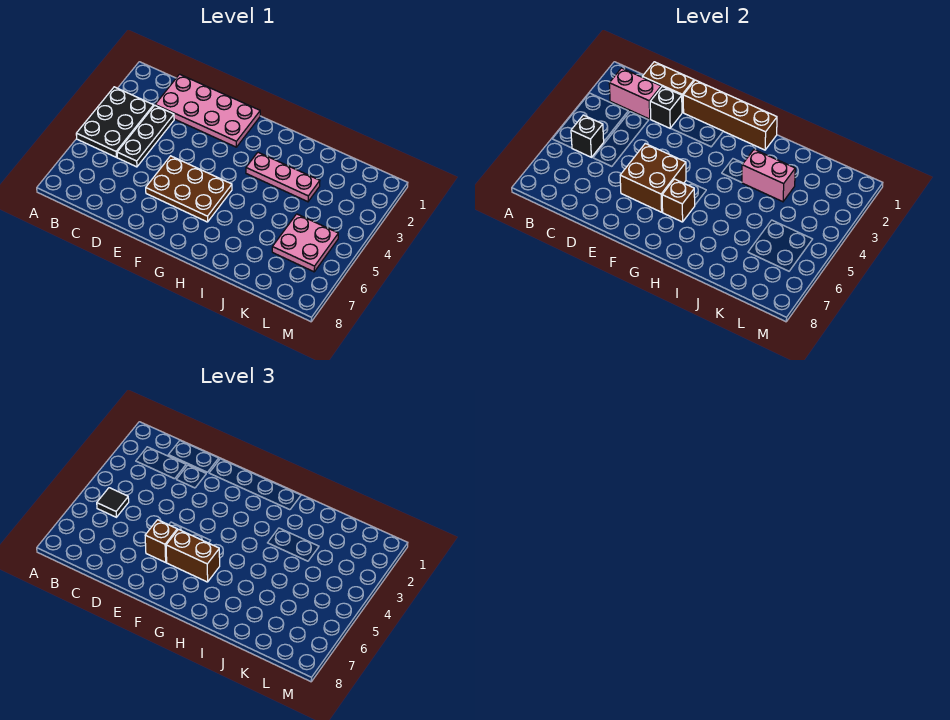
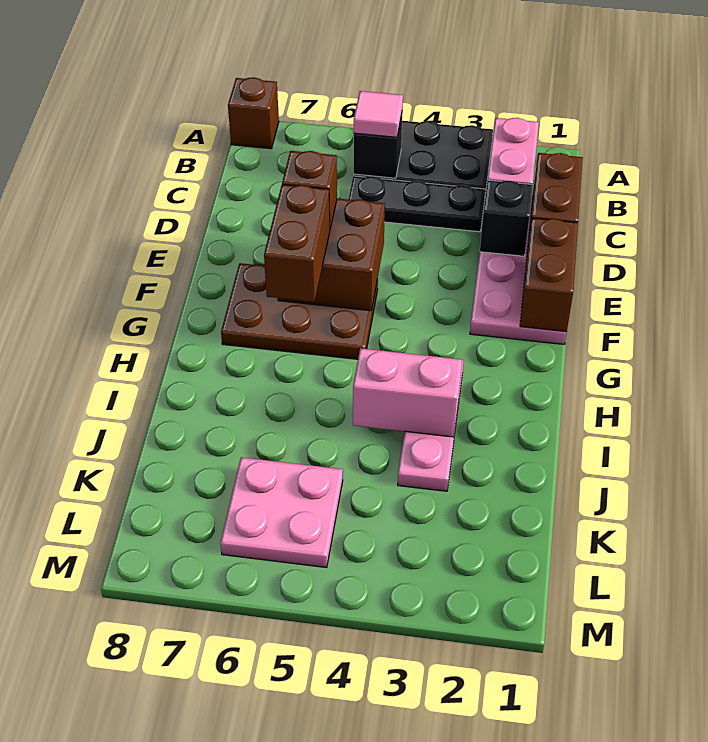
black 1x1 tile [97,488,129,517] -> pink 1x1 tile [354,91,403,137]
brown 1x4 brick [683,80,777,150] -> brown 1x2 brick [520,218,578,332]
brown 2x3 plate [146,156,232,222] -> brown 2x3 plate turned to [221,263,378,359]
brown 1x1 brick [662,179,695,222] -> brown 1x1 brick moved to [228,77,279,149]
pink 1x2 brick [742,150,795,202] -> pink 1x2 brick turned to [353,348,462,437]

